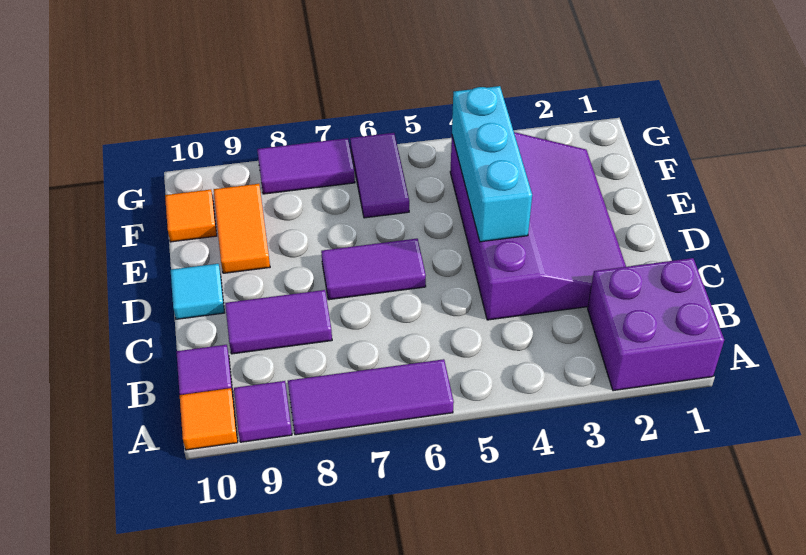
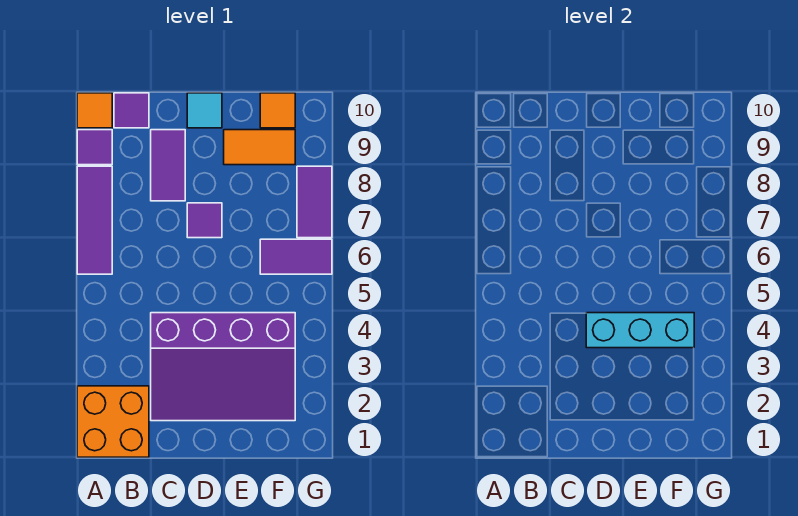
purple 2x2 brick [588,258,724,391] -> orange 2x2 brick [77,386,149,457]
purple 1x2 tile [321,239,426,300] -> purple 1x1 tile [187,203,222,238]

